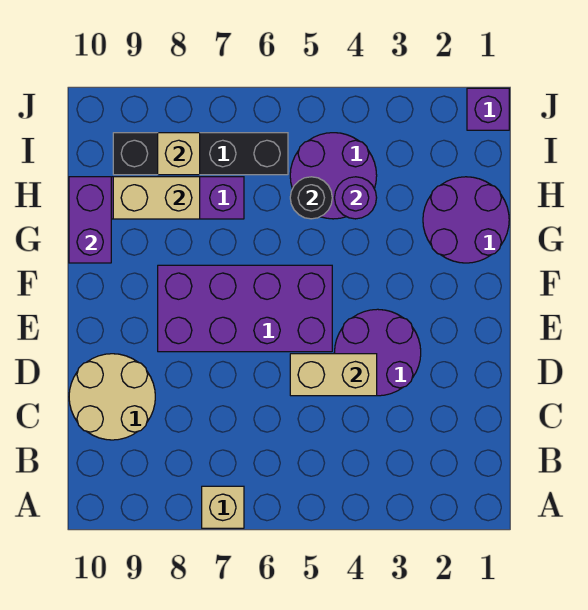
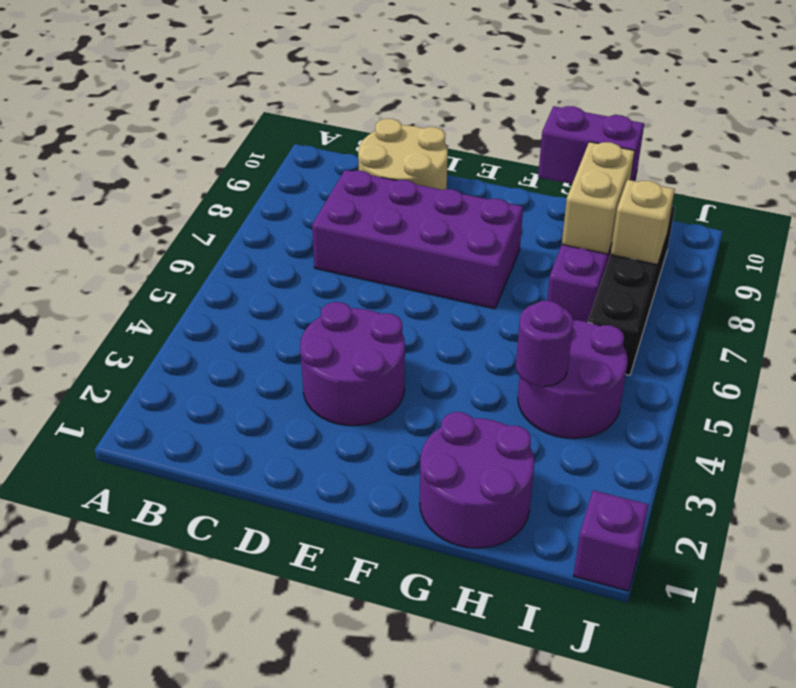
tan 1x1 brick [202,486,244,528] -> none
tan 1x2 brick [290,354,377,396] -> none
purple 2x4 brick [158,265,332,352] -> purple 2x4 brick turned to [312,170,523,309]
black 1x1 round brick [290,177,332,219] -> none

